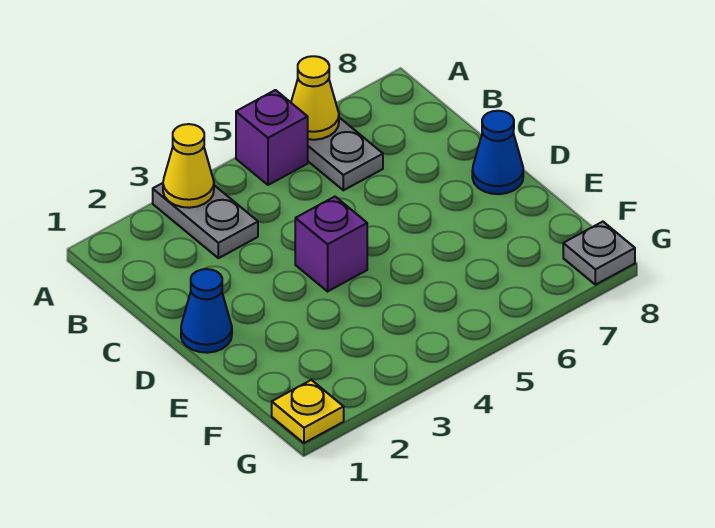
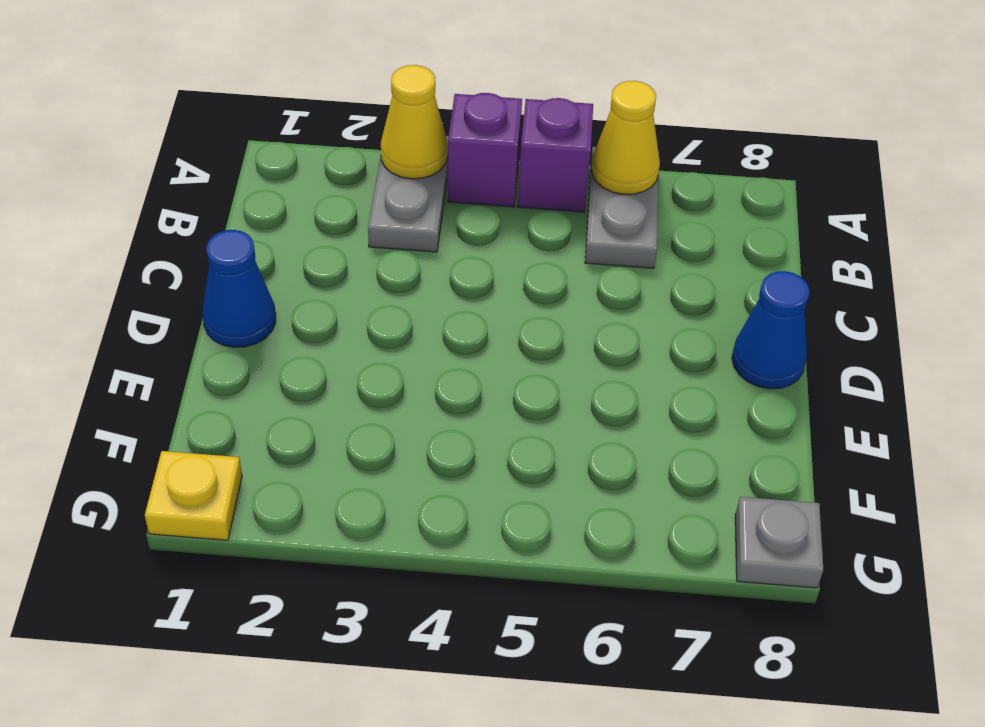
purple 1x1 brick [295,197,367,291] -> purple 1x1 brick moved to [448,93,522,207]

